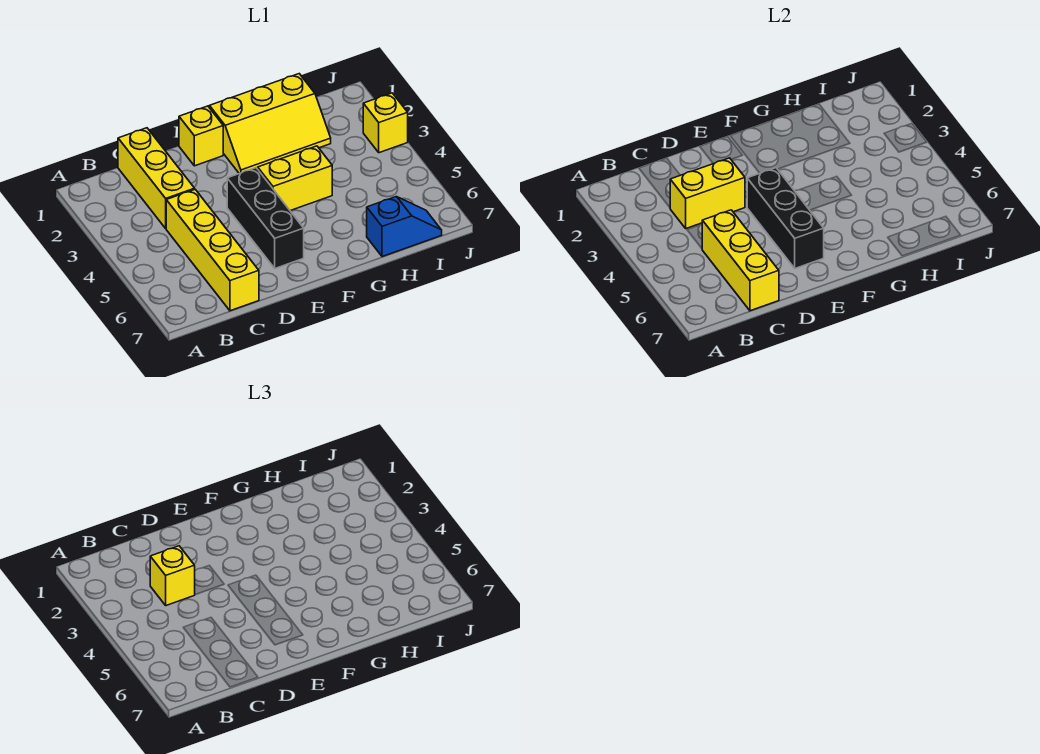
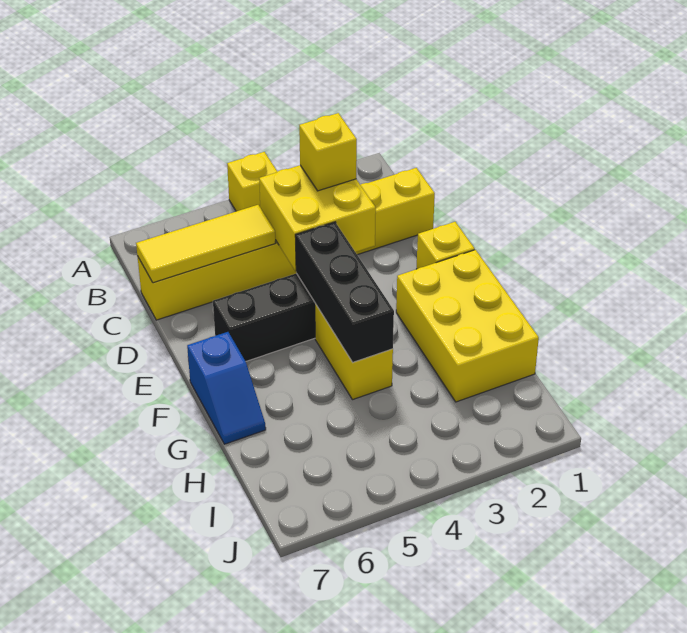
yellow 1x2 brick [670,158,745,228] -> yellow 2x2 brick [259,165,376,271]
yellow 1x3 brick [702,210,779,311] -> yellow 1x3 tile [136,205,276,283]
black 1x3 brick [747,168,824,268] -> black 1x3 brick turned to [295,222,394,362]
yellow 2x3 slope [209,74,331,174] -> yellow 2x3 brick [396,250,539,402]
blue 1x2 slope [367,197,442,257] -> blue 1x2 slope moved to [187,332,266,444]
yellow 1x1 brick [363,93,408,153] -> yellow 1x1 brick moved to [227,152,277,211]

